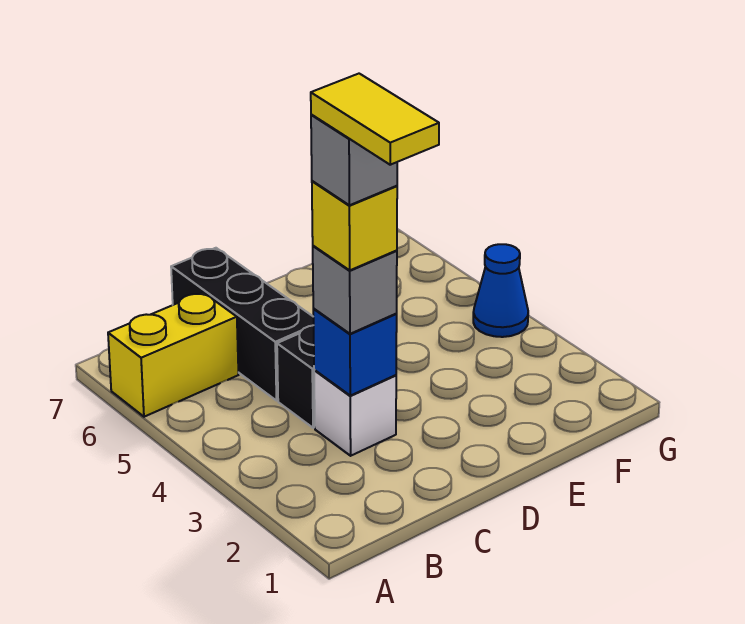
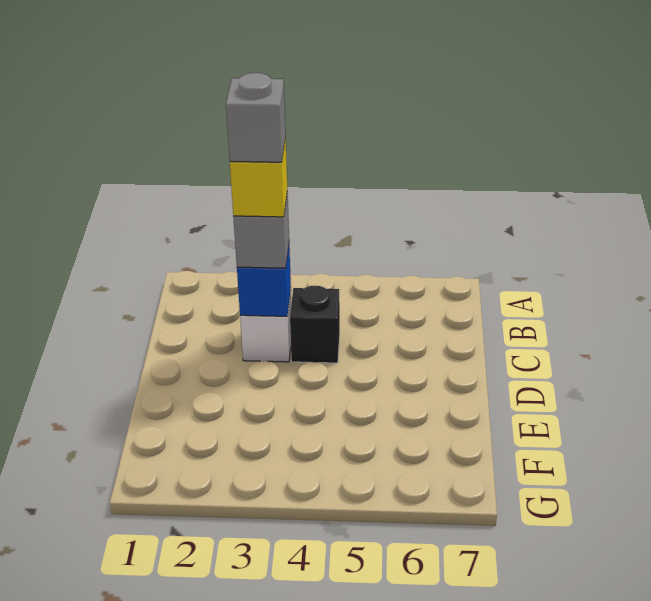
yellow 1x2 brick [108,292,238,417] -> none
yellow 1x2 tile [311,74,439,165] -> none
black 1x3 brick [171,248,314,401] -> none
blue 1x1 cone [473,244,528,337] -> none

